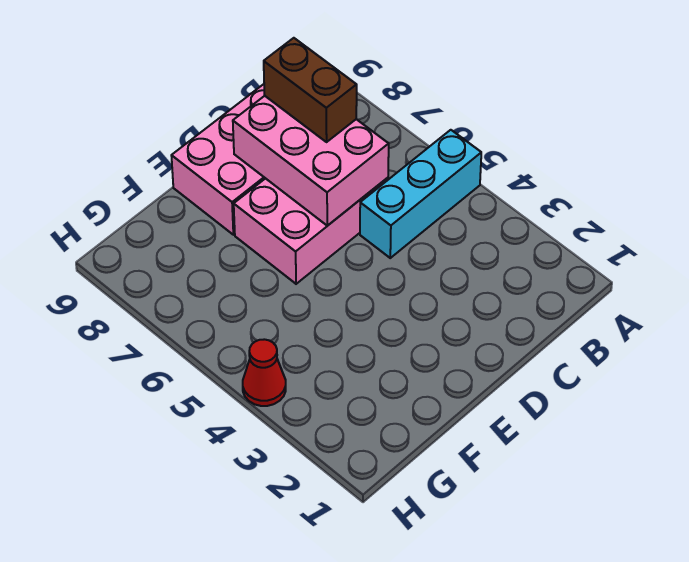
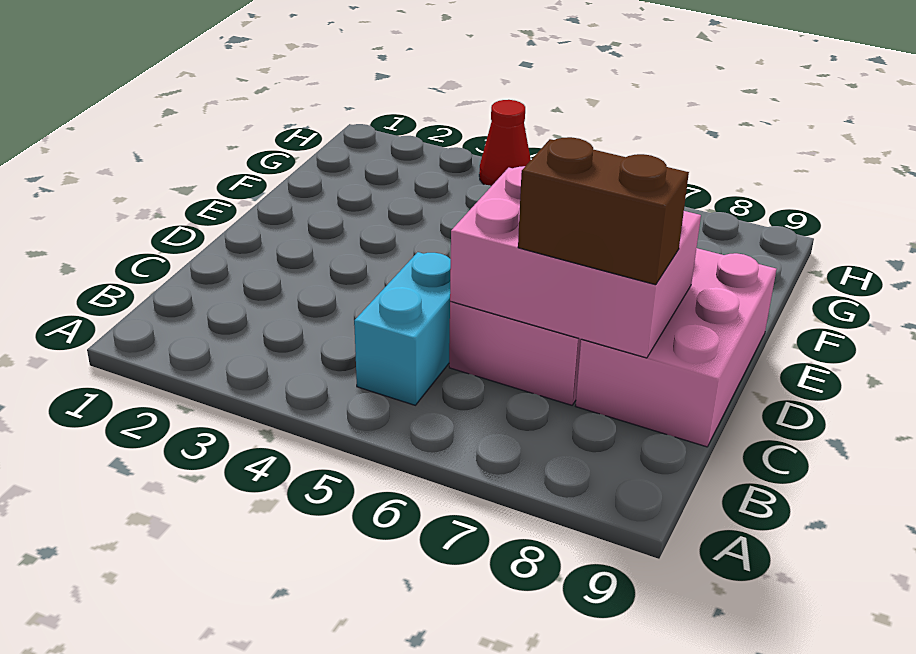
cyan 1x3 brick [360,130,481,258] -> cyan 1x2 brick [354,252,451,405]

